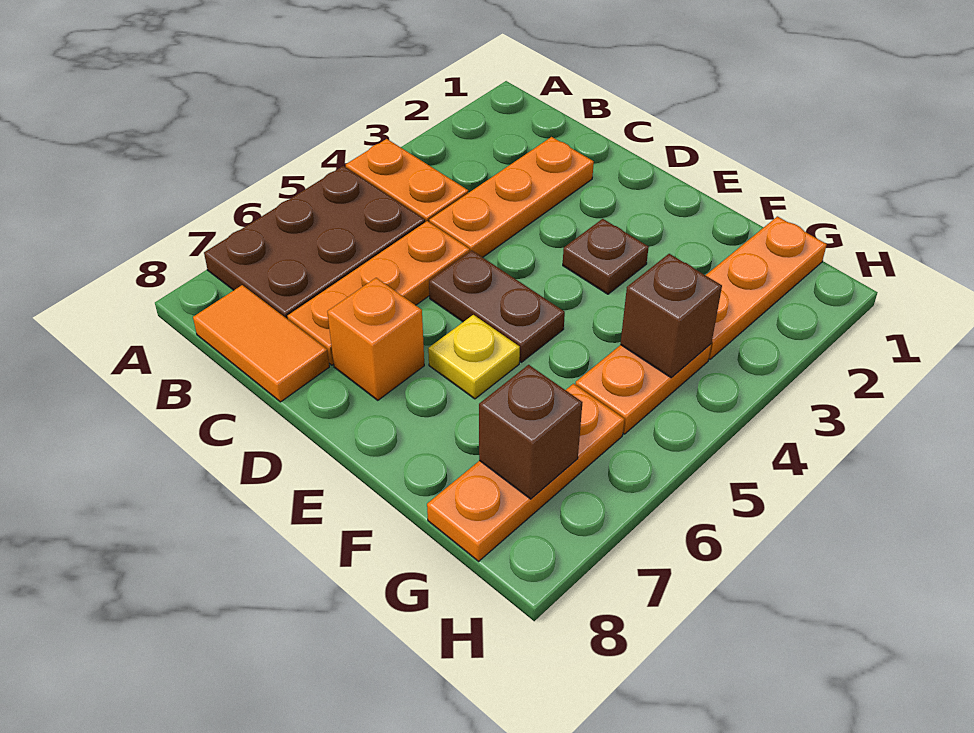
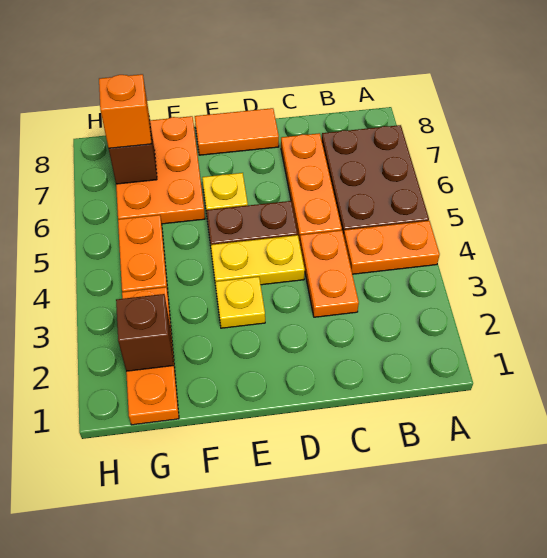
orange 1x2 tile [193,285,329,402] -> orange 1x2 tile moved to [195,108,279,155]
orange 1x3 plate [429,137,594,257] -> orange 1x2 plate [300,230,359,317]
none -> yellow 1x2 plate [211,235,305,285]
orange 1x1 brick [327,278,424,400] -> orange 1x1 brick moved to [99,74,152,148]
brown 1x1 plate [563,219,649,294] -> yellow 1x1 plate [215,277,265,328]
brown 1x1 brick [620,254,722,378] -> brown 1x1 brick moved to [116,294,174,371]
orange 1x3 plate [427,384,624,561] -> orange 2x3 plate [116,116,205,224]

